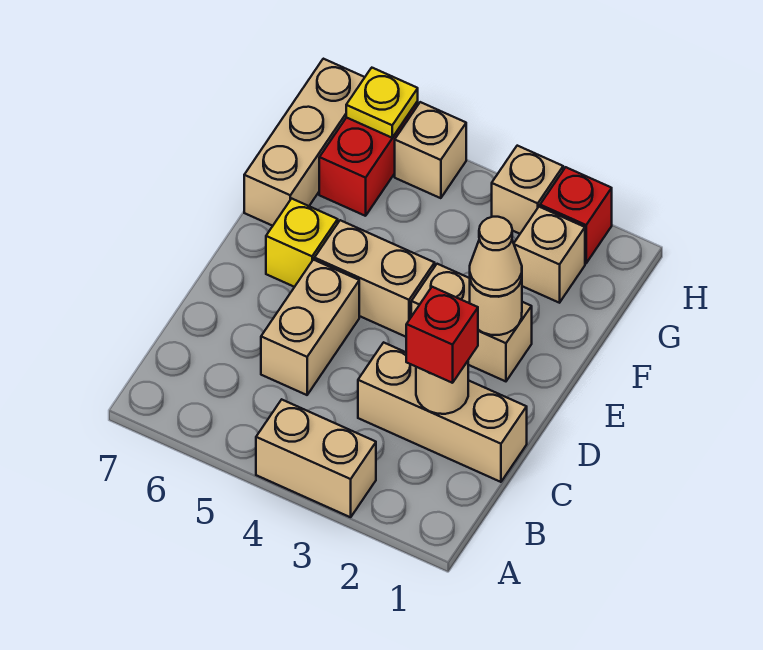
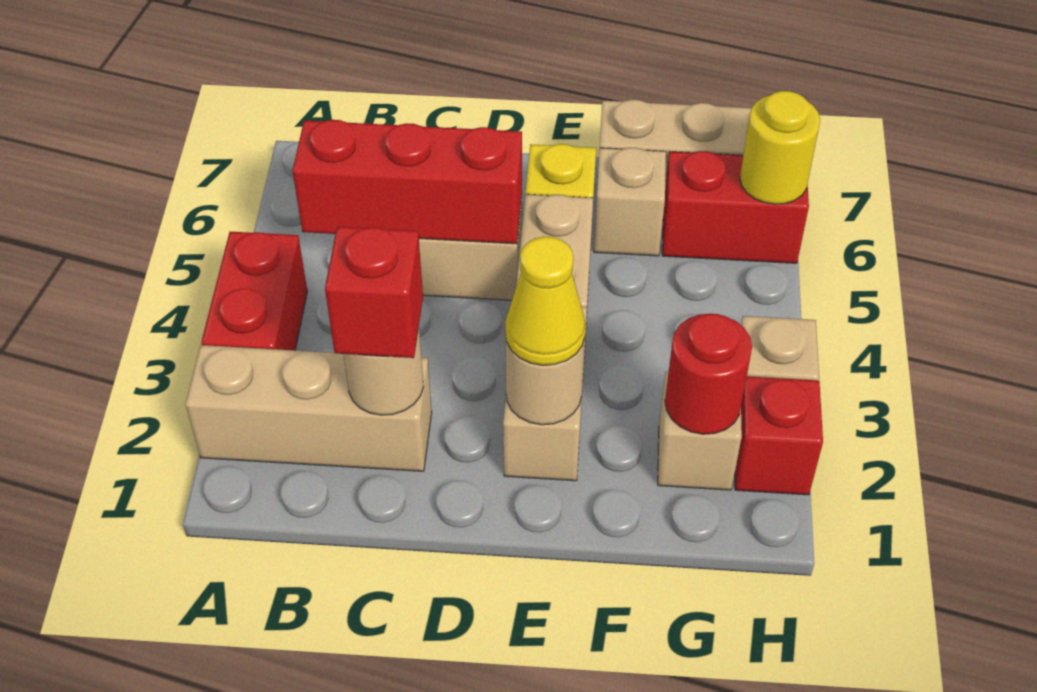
tan 1x2 brick [256,400,376,517] -> red 1x2 brick [201,232,307,350]
none -> red 1x3 brick [292,120,522,244]
tan 1x3 brick [358,342,527,482] -> tan 1x3 brick turned to [185,345,432,471]
tan 1x1 cone [470,217,522,296] -> yellow 1x1 cone [505,237,585,365]
none -> red 1x1 round brick [665,314,752,434]
tan 1x1 brick [395,102,466,198] -> tan 1x1 brick moved to [594,148,666,256]
yellow 1x1 plate [346,68,418,138] -> yellow 1x1 round brick [740,91,820,204]

